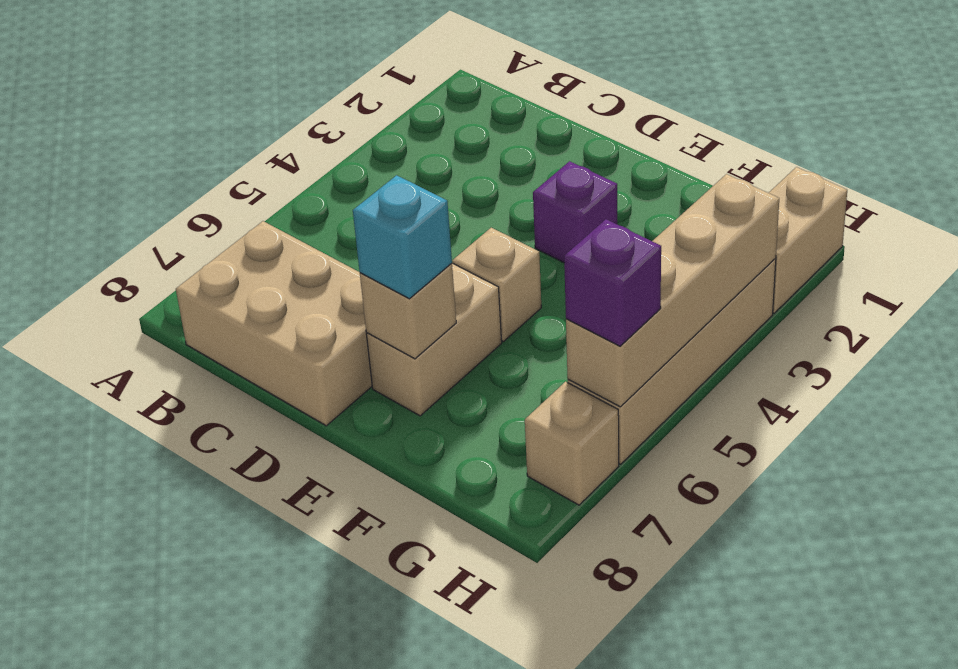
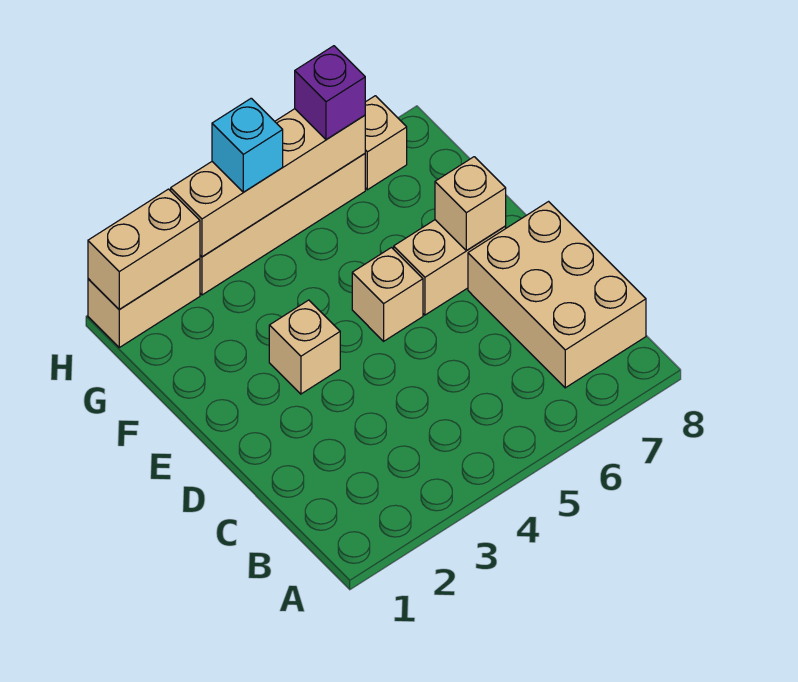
purple 1x1 brick [533,161,618,263] -> tan 1x1 brick [269,300,340,394]
cyan 1x1 brick [353,175,452,299] -> cyan 1x1 brick moved to [212,98,283,192]
none -> tan 1x2 brick [88,189,200,309]

